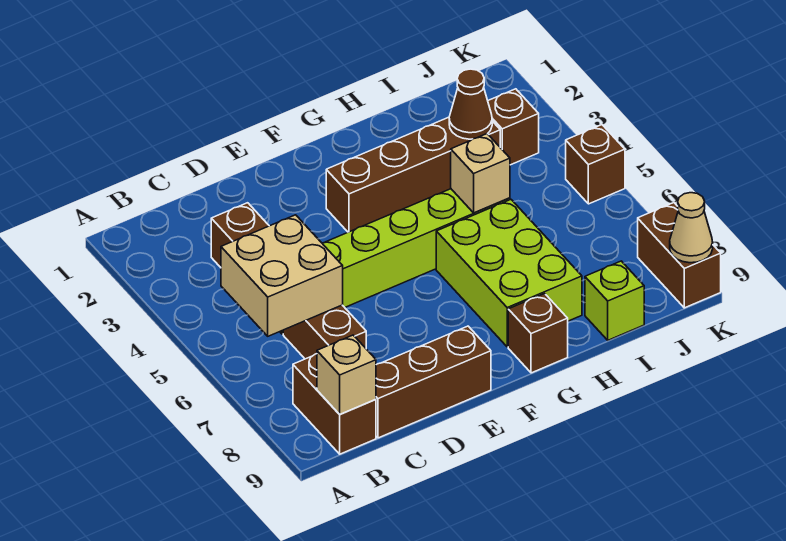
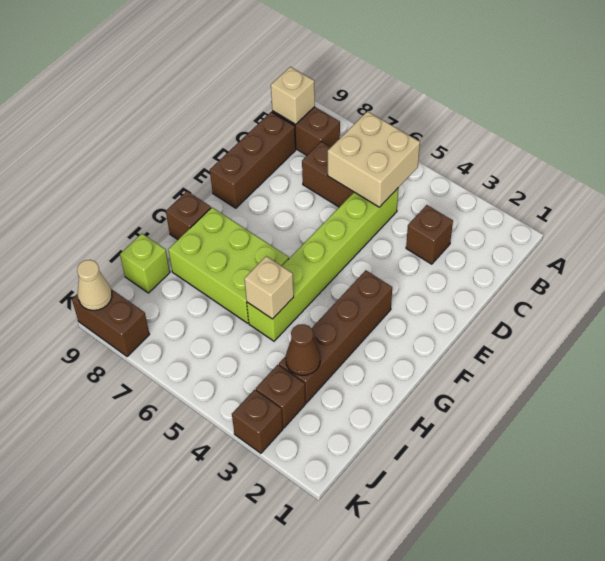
brown 1x1 brick [566,125,625,204] -> brown 1x1 brick moved to [232,390,283,453]

